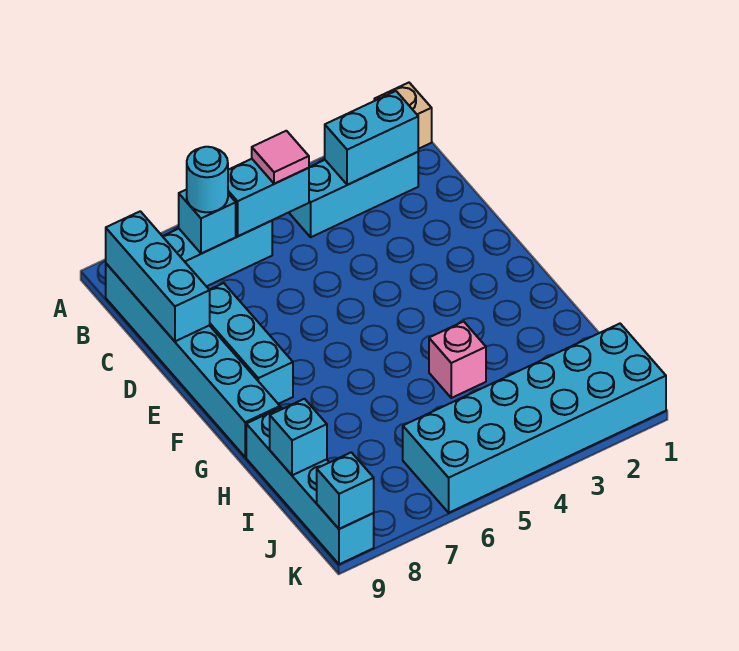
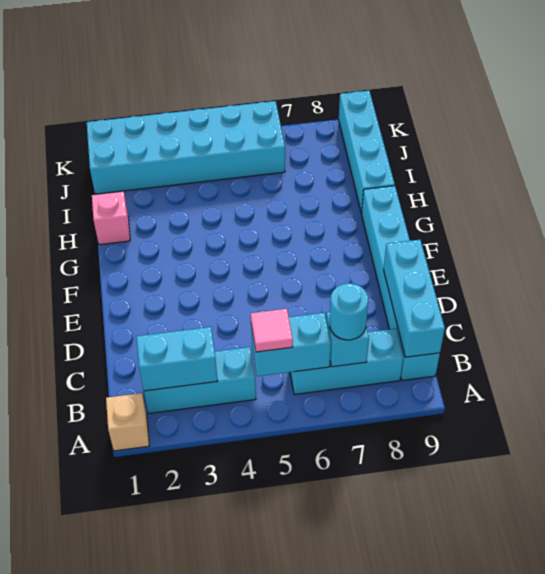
cyan 1x3 brick [210,283,293,404] -> none
pink 1x1 brick [429,321,486,398] -> pink 1x1 brick moved to [92,191,130,245]
cyan 1x1 brick [270,399,327,475] -> none
cyan 1x1 brick [317,452,374,529] -> none

